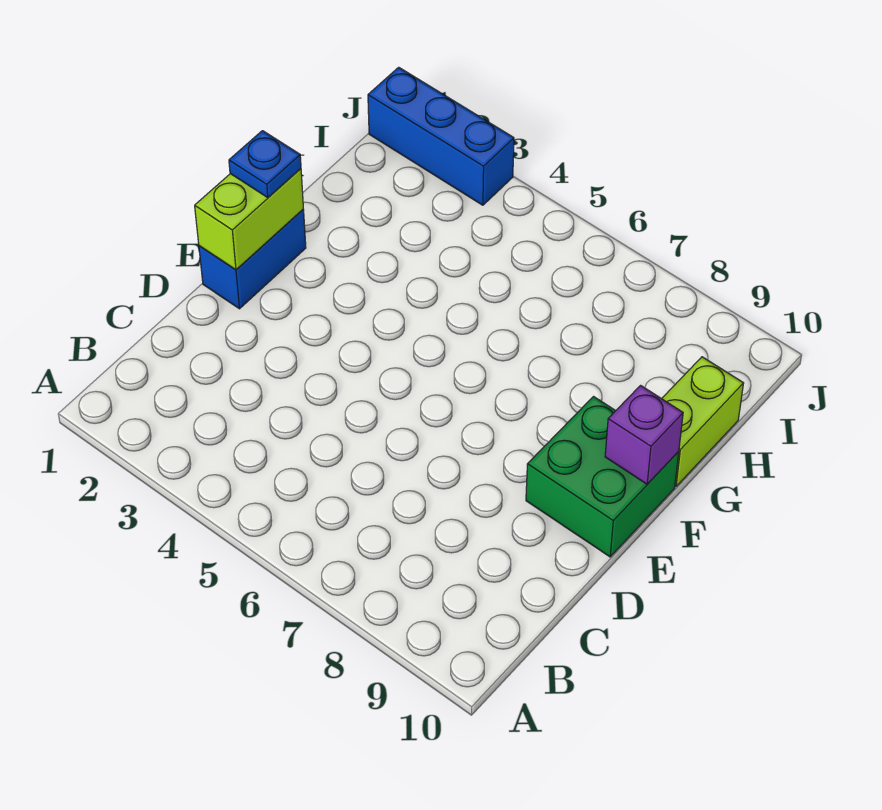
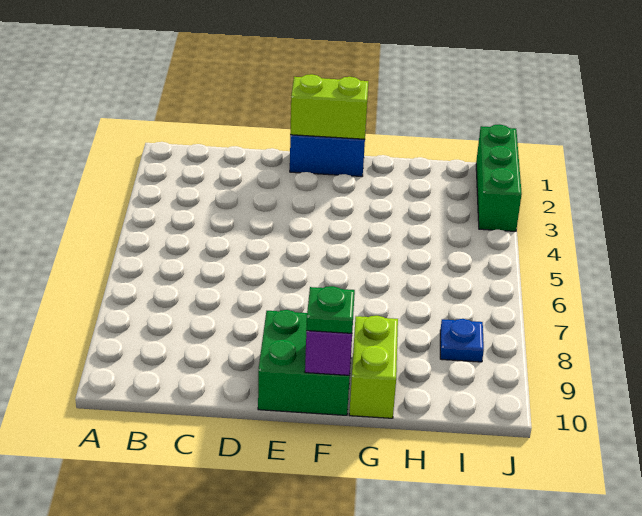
blue 1x1 plate [229,131,301,198] -> blue 1x1 plate moved to [440,319,484,362]
none -> green 1x1 plate [306,286,355,333]
lime 1x2 brick [662,357,744,486] -> lime 1x2 brick turned to [349,316,398,418]
blue 1x3 brick [368,67,514,205] -> green 1x3 brick [476,124,522,231]

